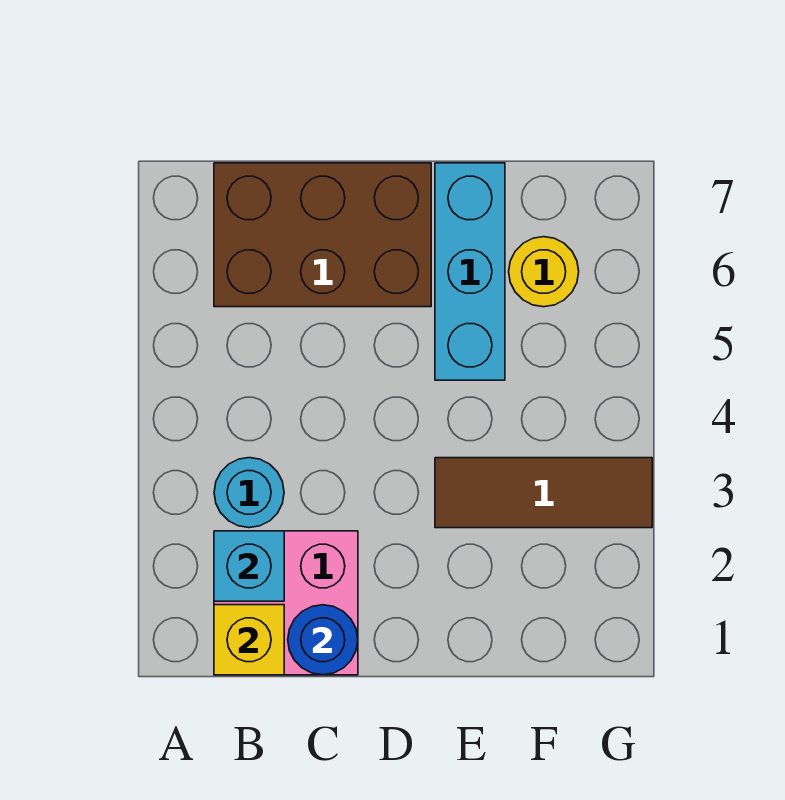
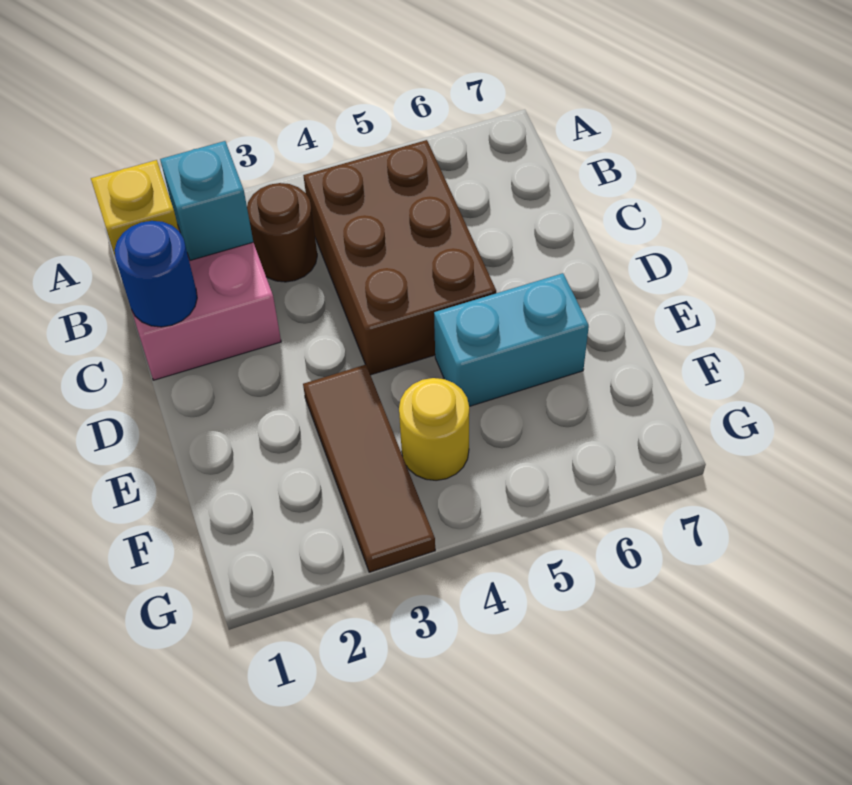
cyan 1x1 round brick [214,458,284,528] -> brown 1x1 round brick [247,183,317,282]
brown 2x3 brick [214,163,431,307] -> brown 2x3 brick moved to [303,140,496,375]
cyan 1x3 brick [435,163,505,380] -> cyan 1x2 brick [434,273,589,406]
yellow 1x1 round brick [509,237,579,307] -> yellow 1x1 round brick moved to [399,378,469,480]

